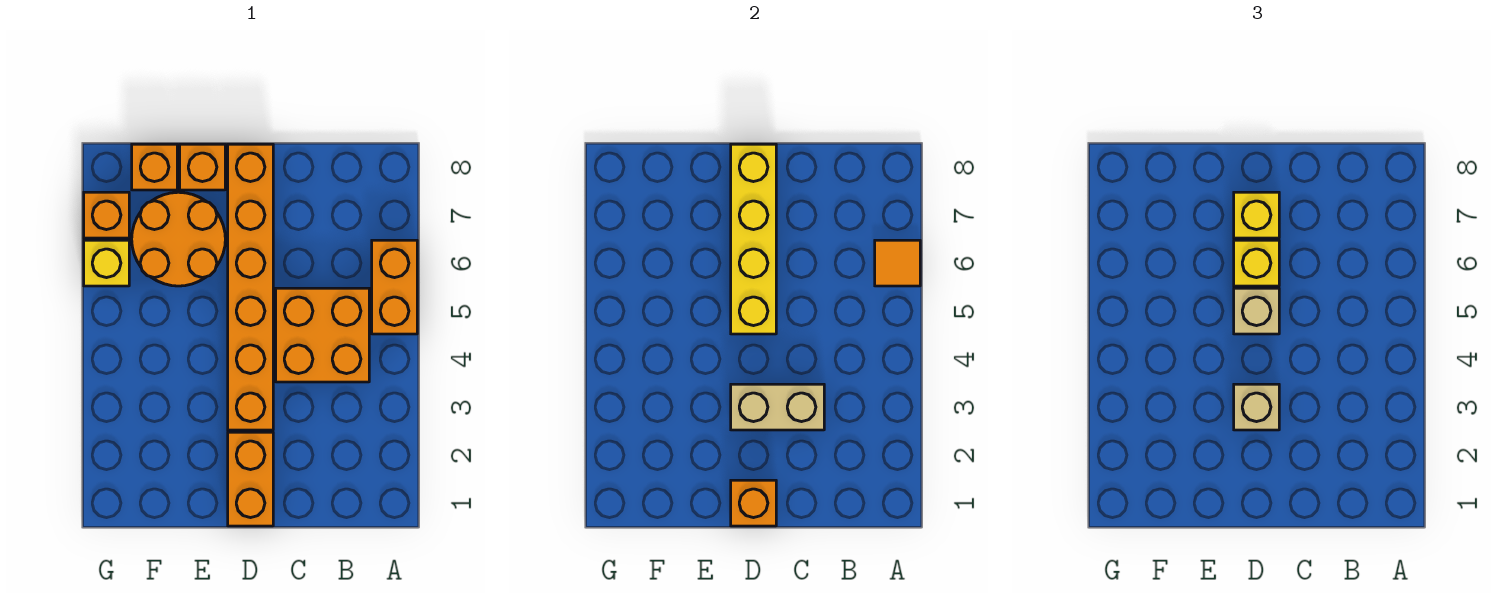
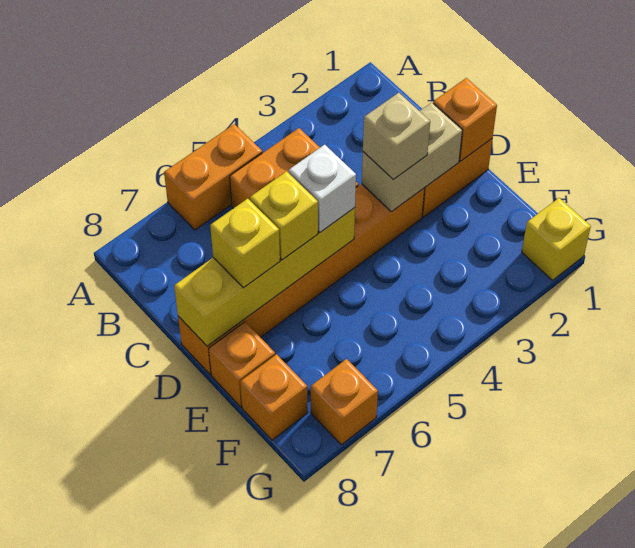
orange 1x1 tile [875,240,920,286] -> none
tan 1x2 brick [731,384,824,430] -> tan 1x2 brick turned to [362,103,462,212]
tan 1x1 brick [1234,288,1279,334] -> white 1x1 brick [288,145,356,232]
orange 2x2 round brick [132,192,225,286] -> none
yellow 1x1 brick [84,240,129,286] -> yellow 1x1 brick moved to [522,198,591,280]

